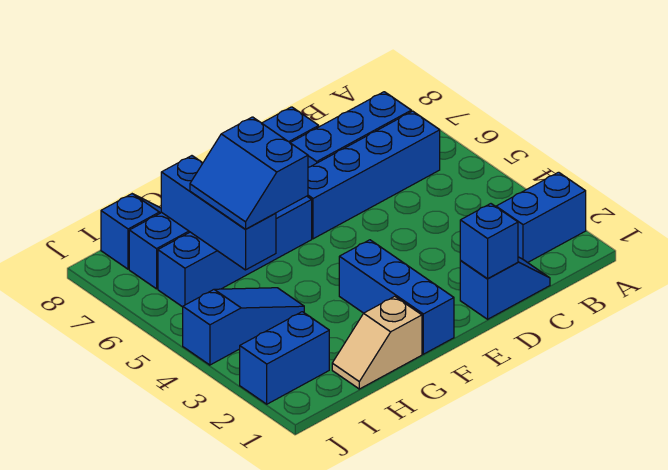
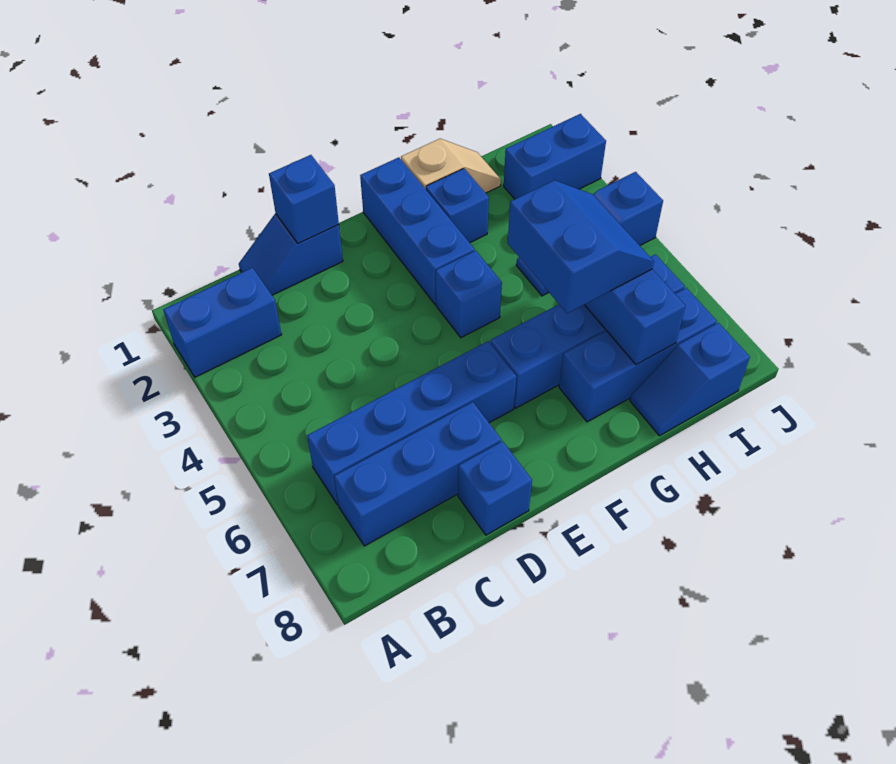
none -> blue 1x1 brick [436,251,502,338]
none -> blue 1x1 brick [426,169,489,243]

